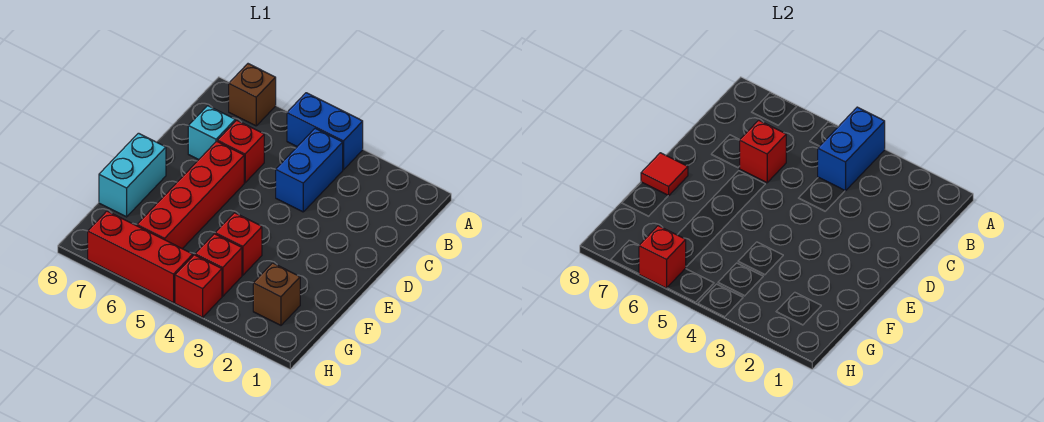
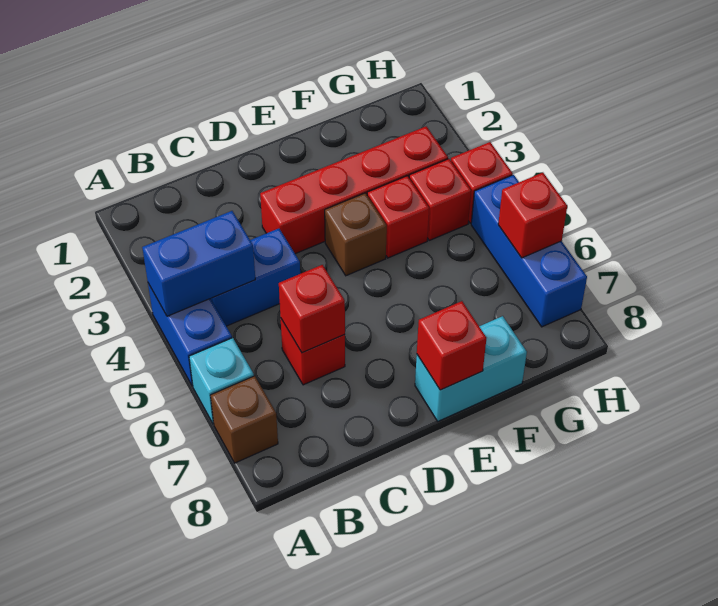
cyan 1x1 brick [188,106,235,160] -> cyan 1x1 brick moved to [189,338,254,424]
red 1x4 brick [137,141,244,249] -> red 1x4 brick moved to [260,126,448,254]
red 1x1 tile [641,153,688,196] -> red 1x1 brick [417,301,486,390]
brown 1x1 brick [253,263,300,325] -> brown 1x1 brick moved to [325,193,387,276]
red 1x3 brick [88,211,193,303] -> blue 1x3 brick [471,175,587,327]

